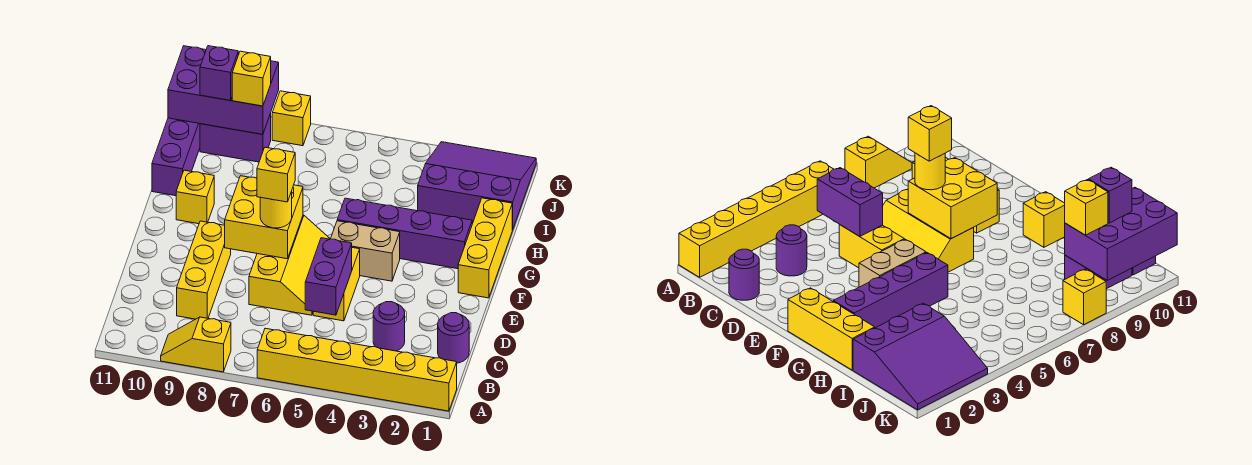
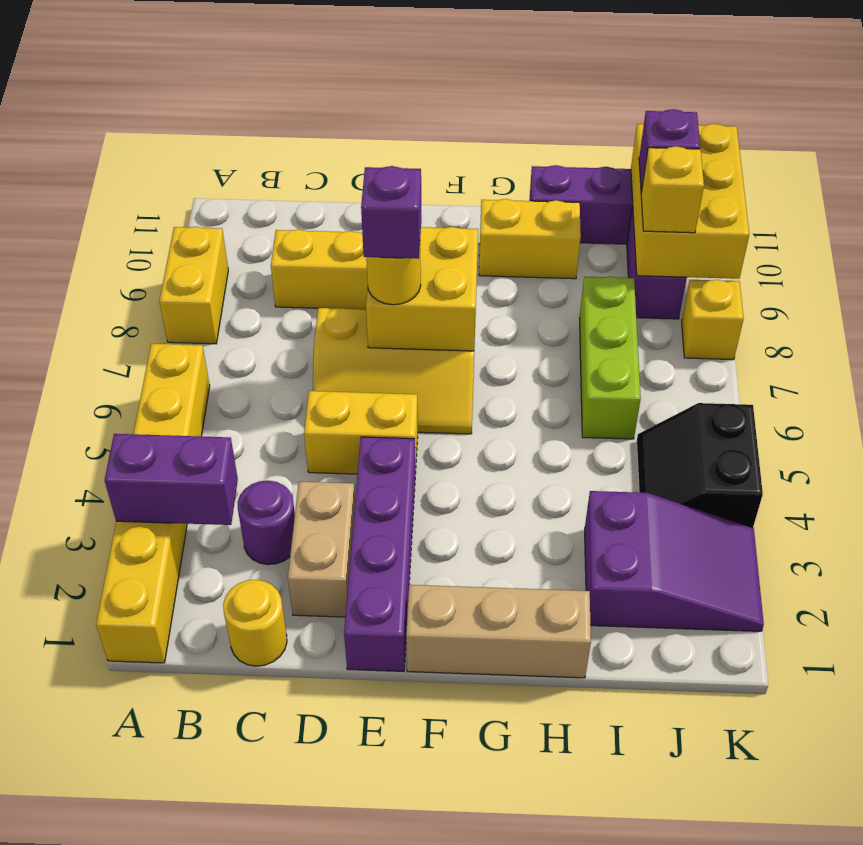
yellow 1x2 slope [161,317,231,372] -> yellow 1x2 brick [159,227,228,344]
purple 1x1 round brick [438,313,469,363] -> yellow 1x1 round brick [223,580,287,666]
purple 1x2 brick [305,238,352,315] -> purple 1x2 brick moved to [105,434,238,525]
yellow 1x1 brick [257,147,295,202] -> purple 1x1 brick [361,166,421,259]
yellow 1x3 brick [458,198,512,298] -> tan 1x3 brick [406,585,591,678]
tan 1x2 brick [331,221,400,281] -> tan 1x2 brick moved to [288,482,355,617]
purple 1x4 brick [337,198,472,269] -> purple 1x4 brick moved to [344,437,415,671]
yellow 1x1 brick [176,170,214,224] -> yellow 1x2 brick [479,199,581,279]
purple 3x3 slope [418,142,536,230] -> purple 2x3 slope [585,491,764,631]
none -> lime 1x3 brick [580,276,641,439]
none -> black 2x2 slope [637,403,763,528]
purple 2x3 brick [168,46,279,134] -> yellow 2x3 brick [631,124,749,279]

